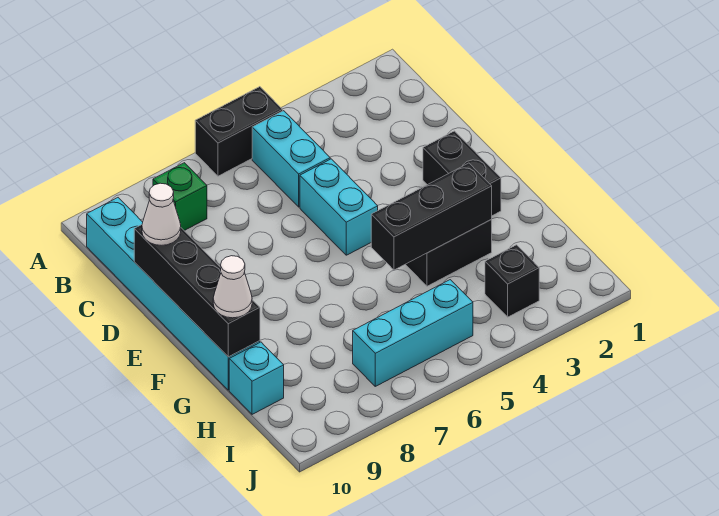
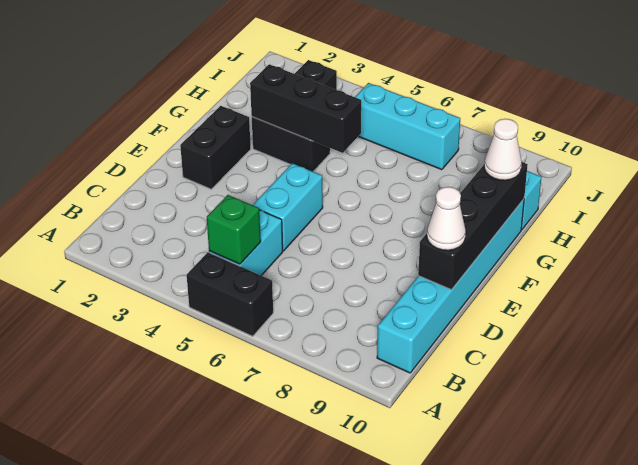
green 1x1 brick [153,163,207,231] -> green 1x1 brick moved to [207,195,261,264]

